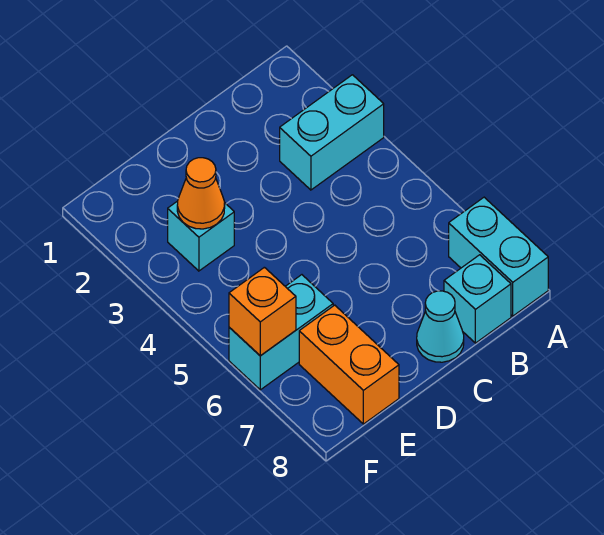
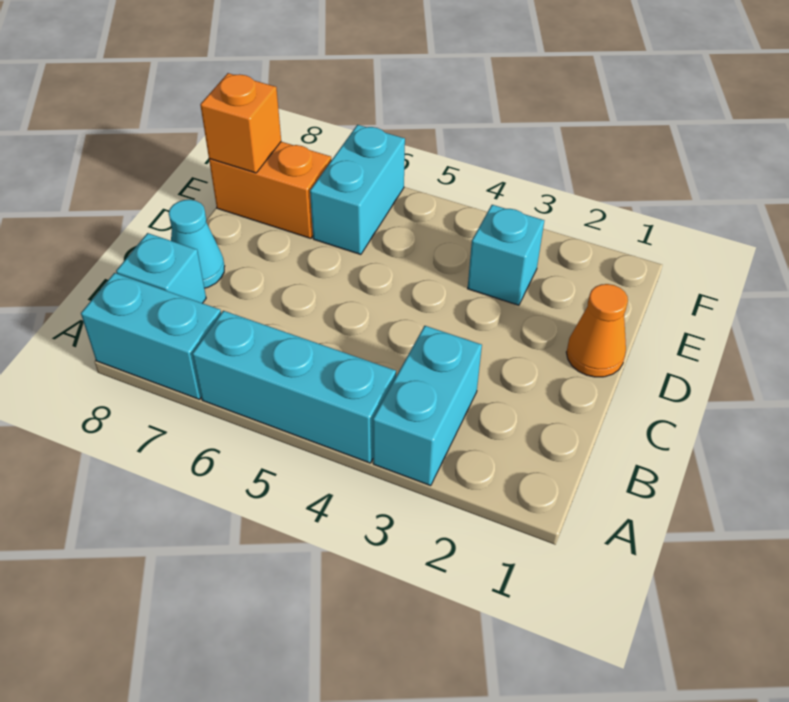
none -> cyan 1x3 brick [192,311,396,463]
orange 1x1 cone [177,158,225,229] -> orange 1x1 cone moved to [566,284,628,377]
orange 1x1 brick [229,267,296,356] -> orange 1x1 brick moved to [200,73,281,173]

